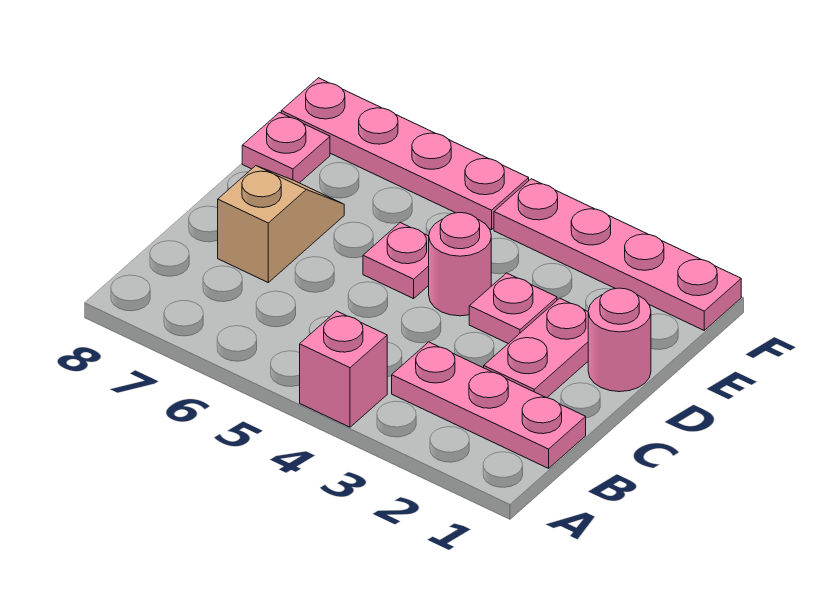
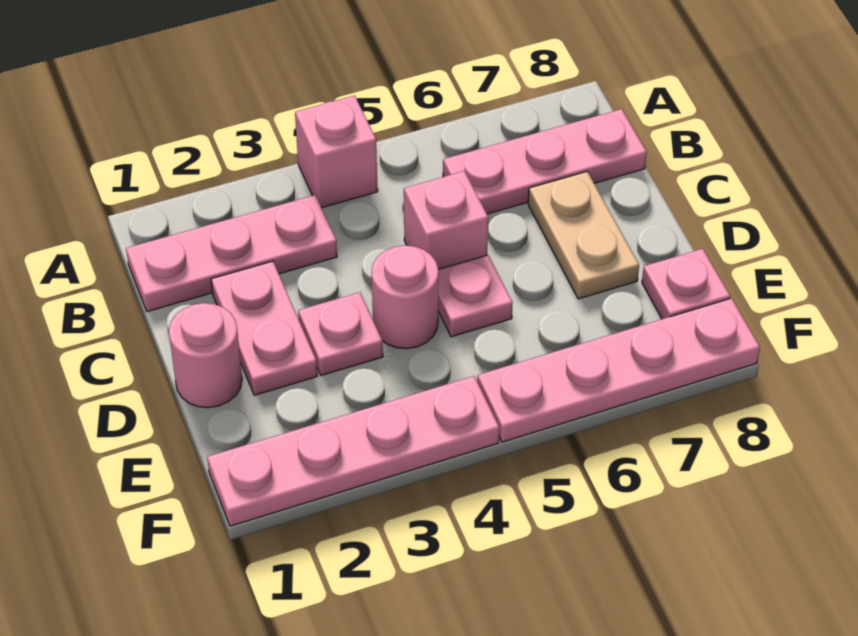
none -> pink 1x3 plate [443,109,647,214]
none -> pink 1x1 brick [404,171,488,269]
tan 1x2 slope [218,166,344,282] -> tan 1x2 plate [528,172,639,299]

